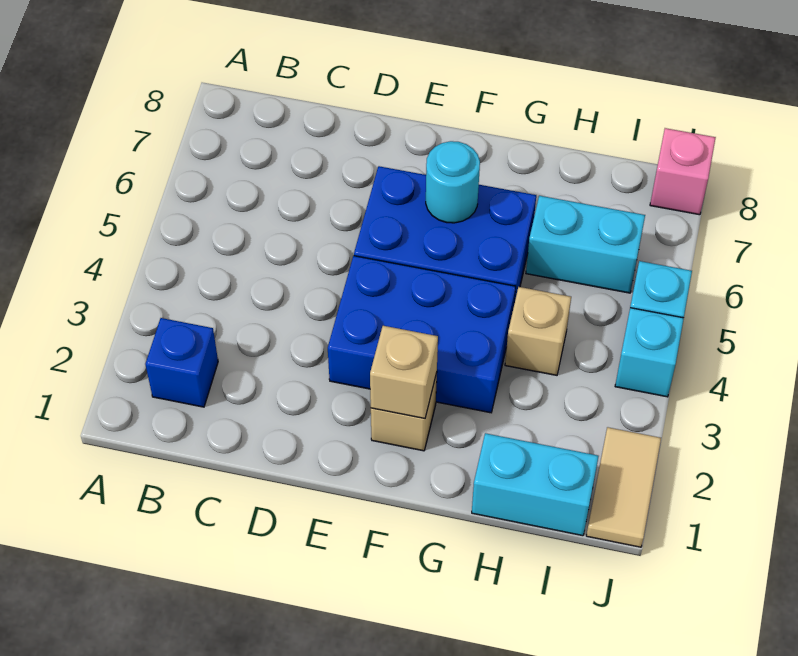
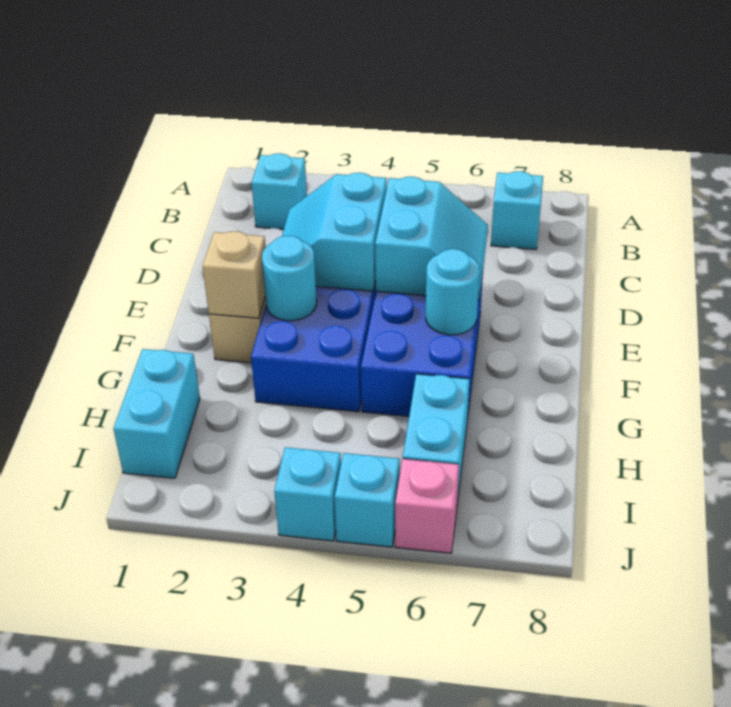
blue 1x1 brick [145,318,218,407] -> cyan 1x1 brick [252,153,307,229]
none -> cyan 1x1 brick [491,171,543,249]
none -> cyan 2x2 slope [282,173,387,291]
none -> cyan 2x2 slope [375,177,488,300]
none -> cyan 1x1 round brick [262,236,317,321]
tan 1x1 brick [505,287,571,375] -> none
tan 1x2 tile [586,427,661,547] -> none
pink 1x1 brick [650,128,716,215] -> pink 1x1 brick moved to [395,459,459,553]

